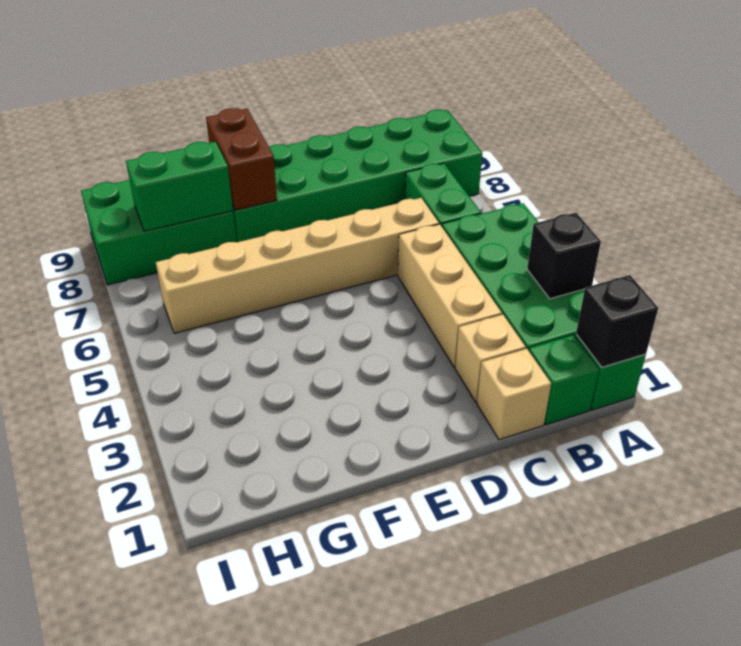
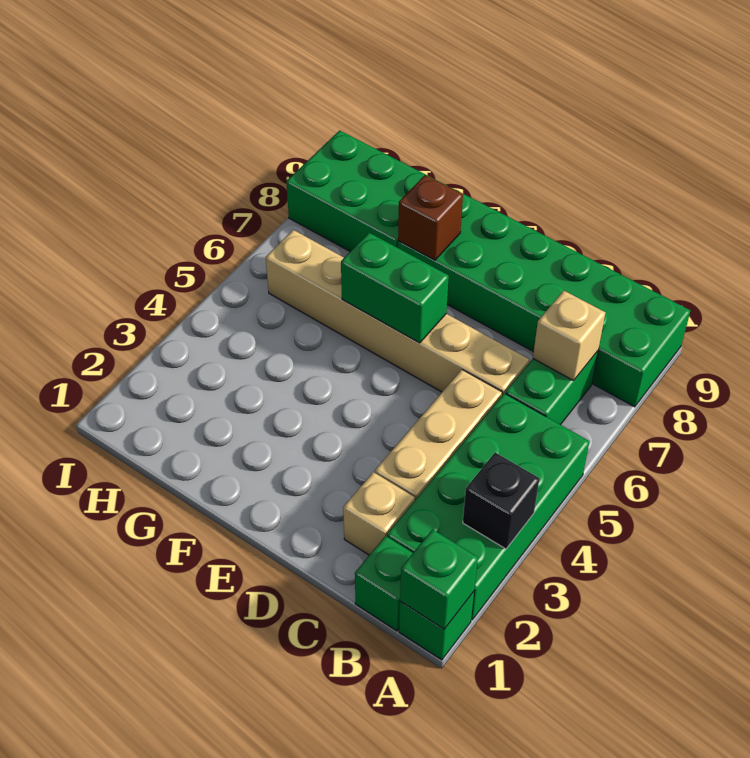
black 1x1 brick [576,275,658,367] -> green 1x1 brick [400,530,478,629]
tan 1x1 brick [477,349,551,439] -> tan 1x1 brick moved to [533,291,605,381]
brown 1x2 brick [206,108,277,210] -> brown 1x1 brick [398,175,463,260]
green 1x2 brick [126,142,233,231] -> green 1x2 brick moved to [341,233,449,343]

